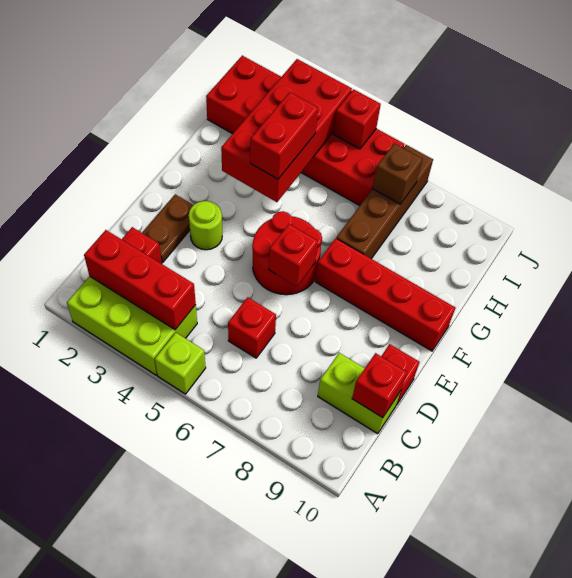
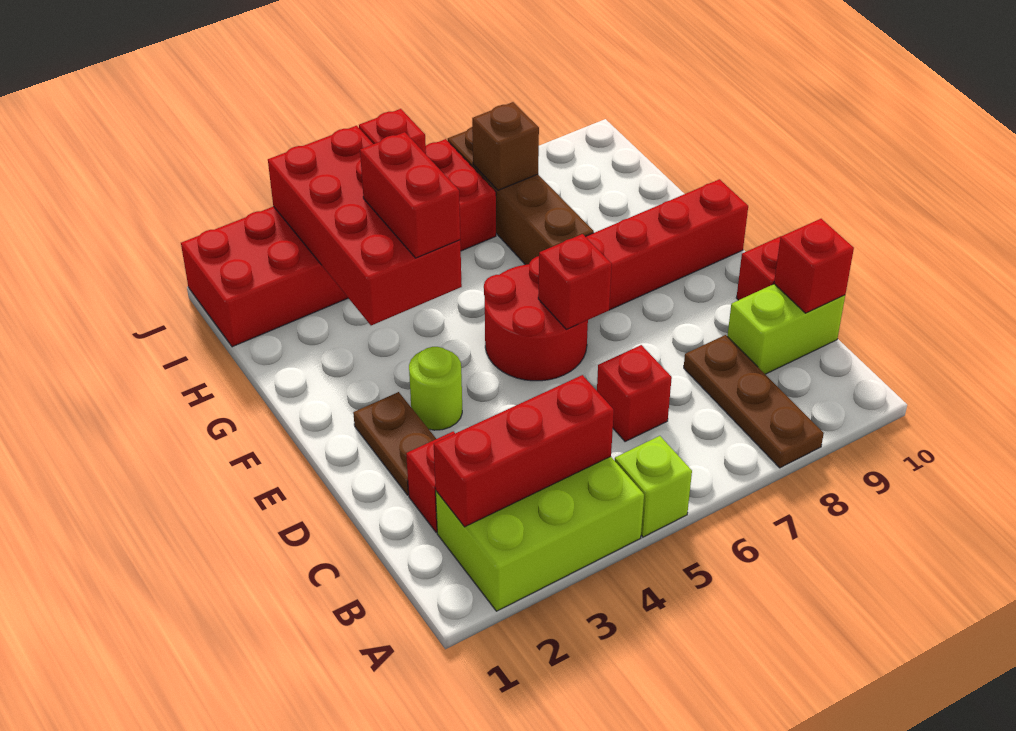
none -> brown 1x3 plate [684,335,824,468]

